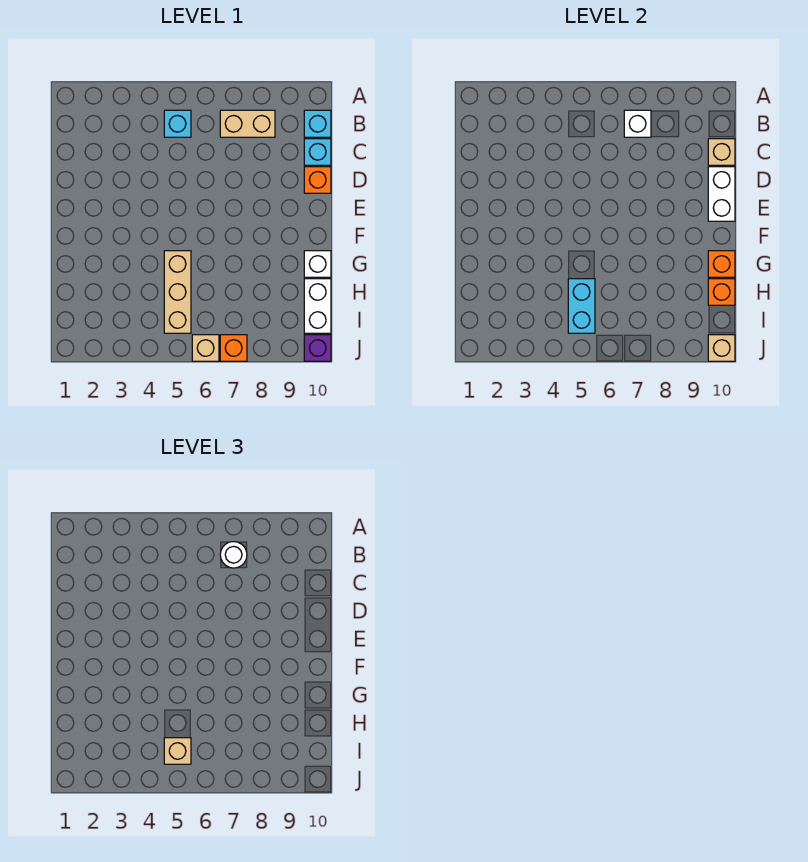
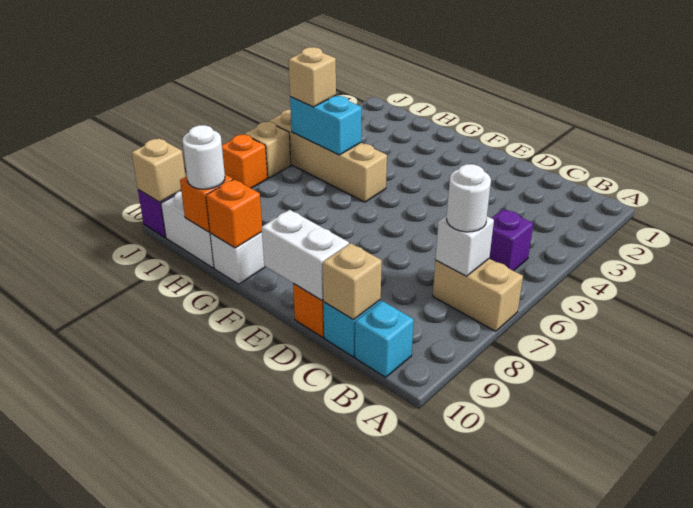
cyan 1x1 brick [164,110,191,137] -> purple 1x1 brick [489,209,533,271]
tan 1x2 brick [220,110,275,137] -> tan 1x2 brick turned to [433,259,523,331]
tan 1x3 brick [164,251,191,333] -> tan 1x4 brick [268,110,387,202]
none -> white 1x1 round brick [182,125,225,189]

